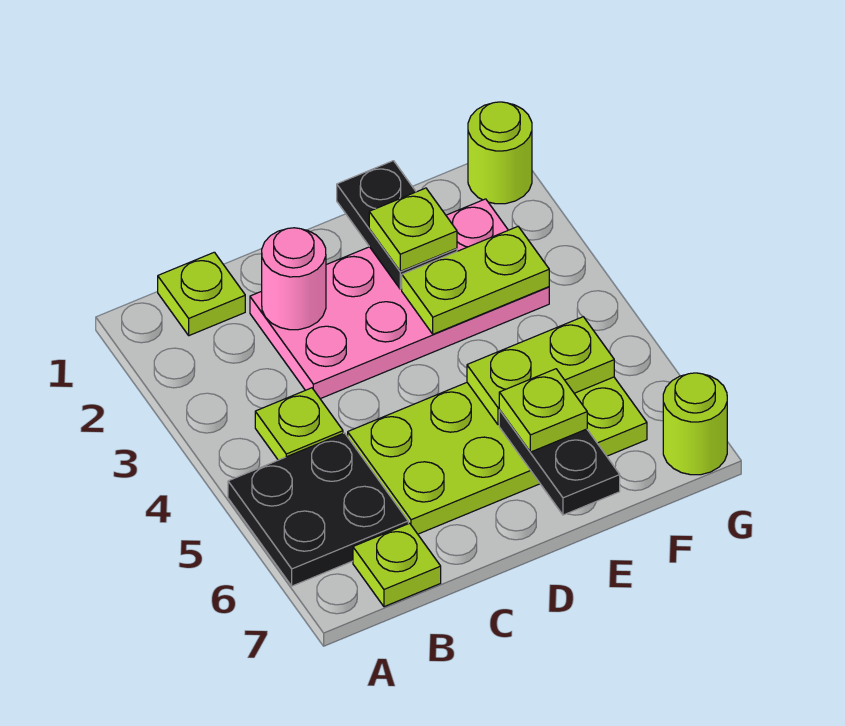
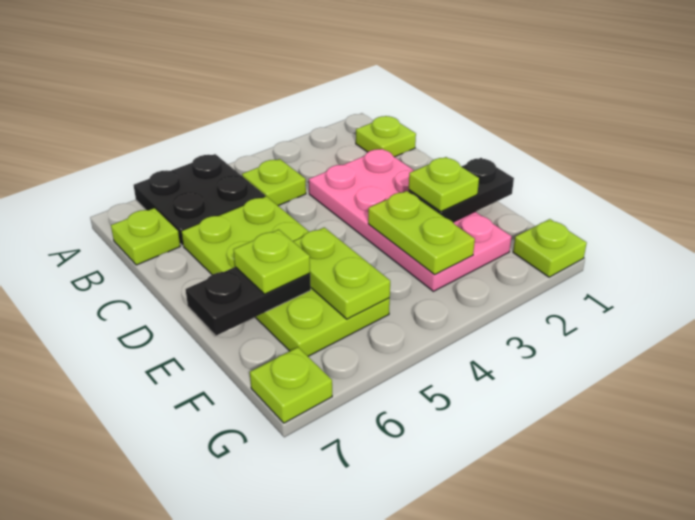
pink 1x1 round brick [262,228,326,330] -> none
lime 1x1 round brick [468,102,532,204] -> lime 1x1 plate [513,219,587,277]
lime 1x1 round brick [663,373,727,475] -> lime 1x1 plate [250,347,332,423]

